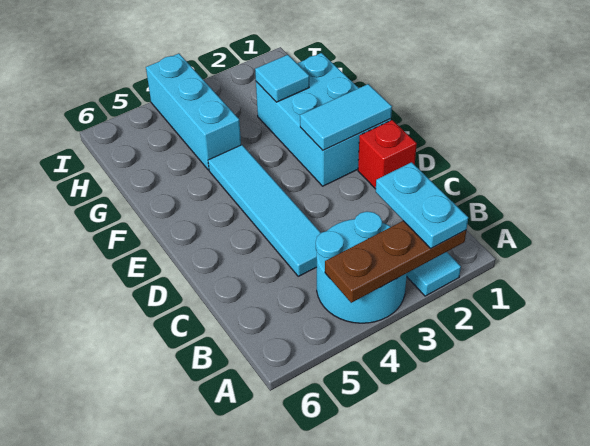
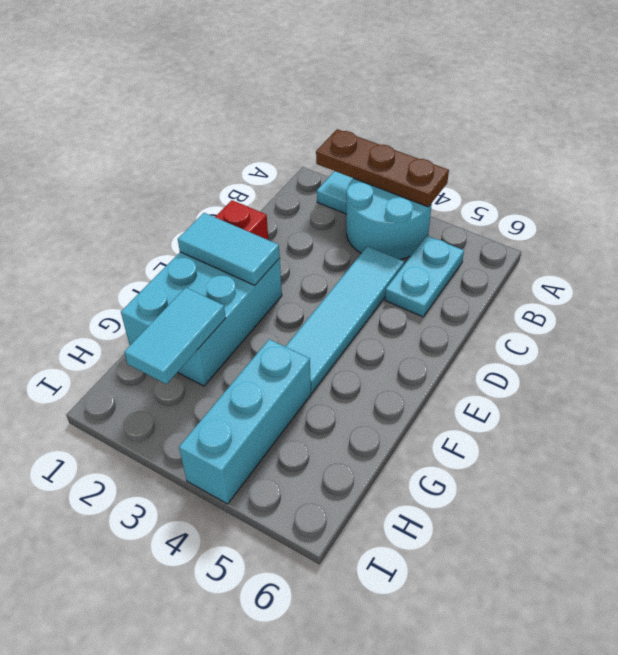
cyan 1x2 plate [376,162,468,248] -> cyan 1x2 plate moved to [385,236,464,317]
cyan 1x1 tile [255,55,309,102] -> cyan 1x2 tile [124,288,226,384]

